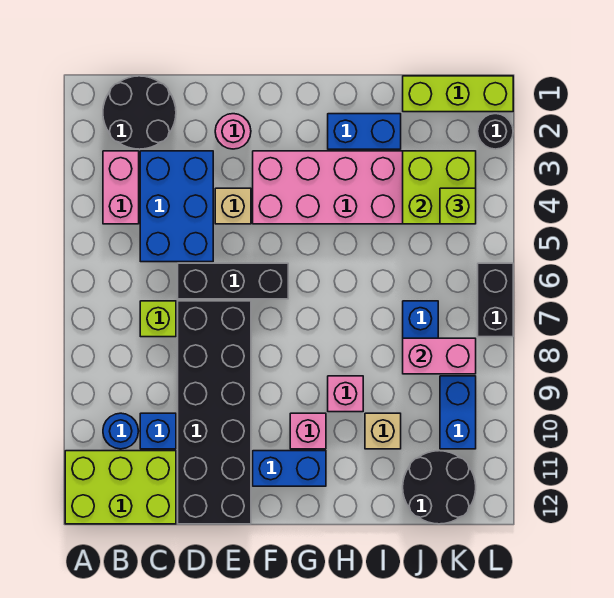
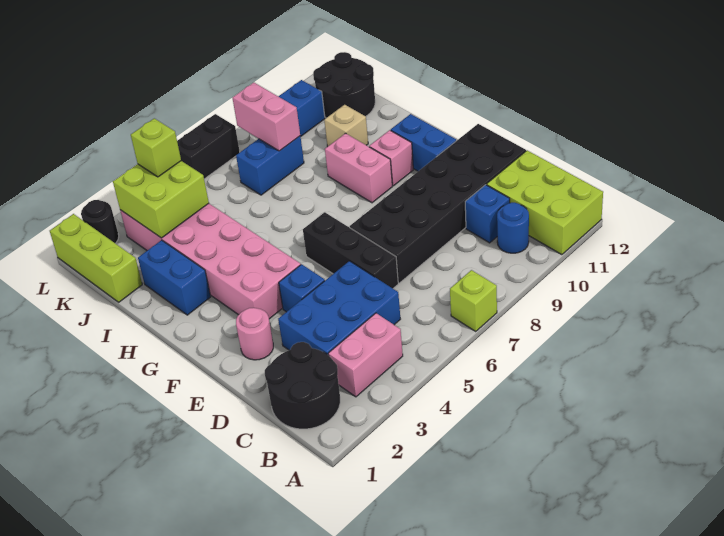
lime 1x1 brick [140,301,176,337] -> lime 1x1 brick moved to [450,270,497,331]
tan 1x1 brick [215,188,251,224] -> blue 1x1 brick [279,264,325,312]
pink 1x1 brick [328,376,363,412] -> pink 1x2 brick [325,133,392,203]

